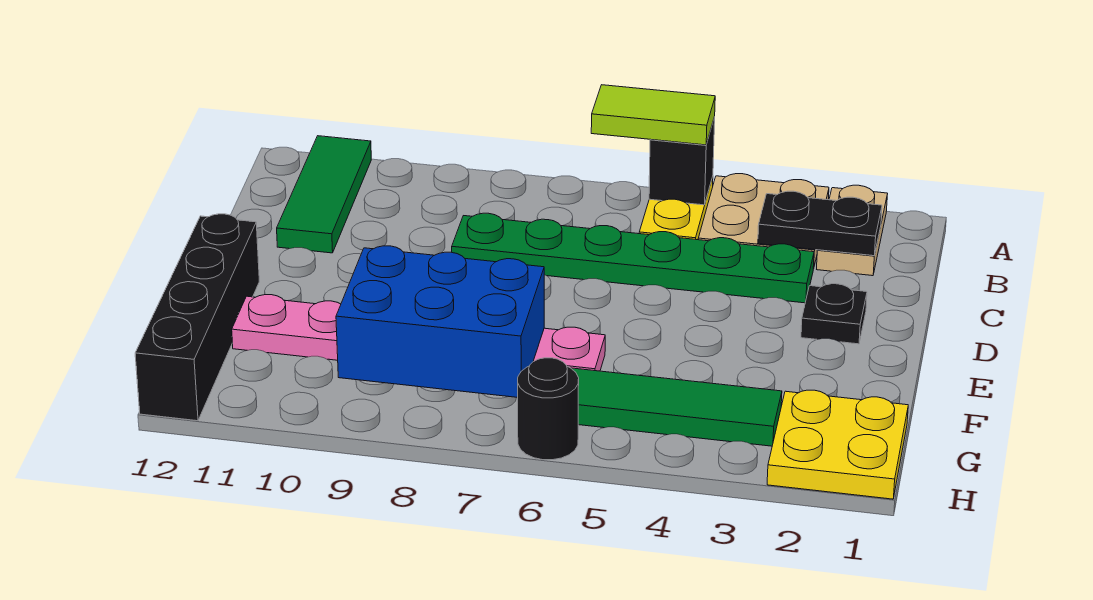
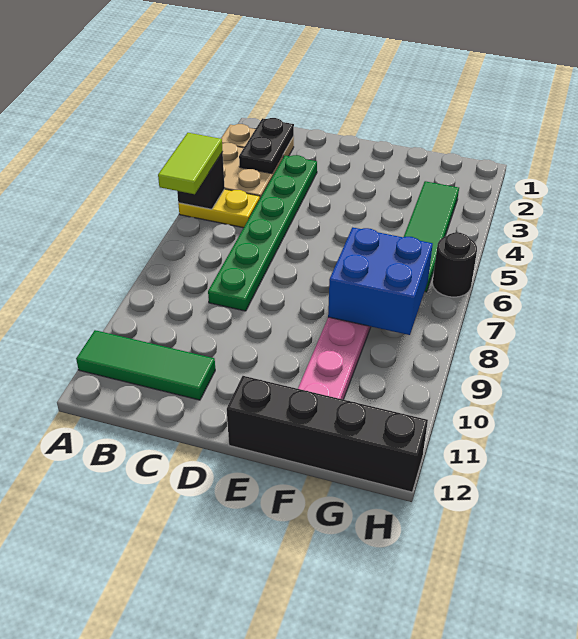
black 1x1 plate [801,284,867,344] -> none
blue 2x3 brick [336,246,544,397] -> blue 2x2 brick [328,227,433,335]
yellow 2x2 plate [767,390,908,499] -> none

